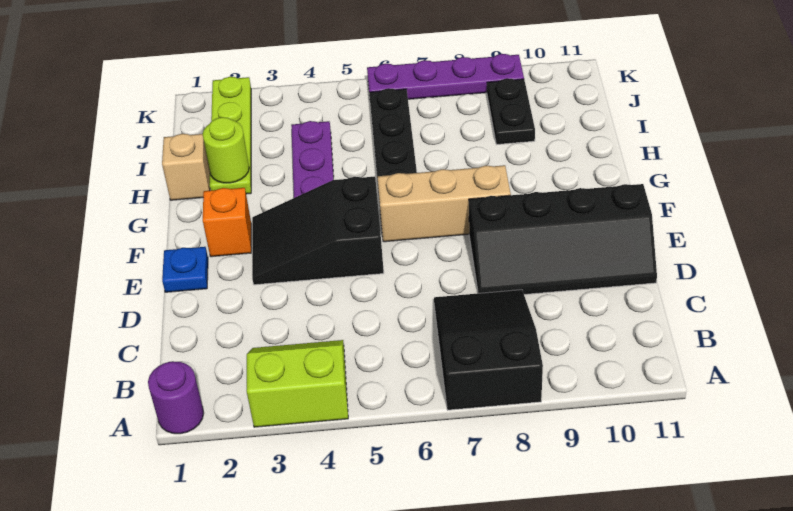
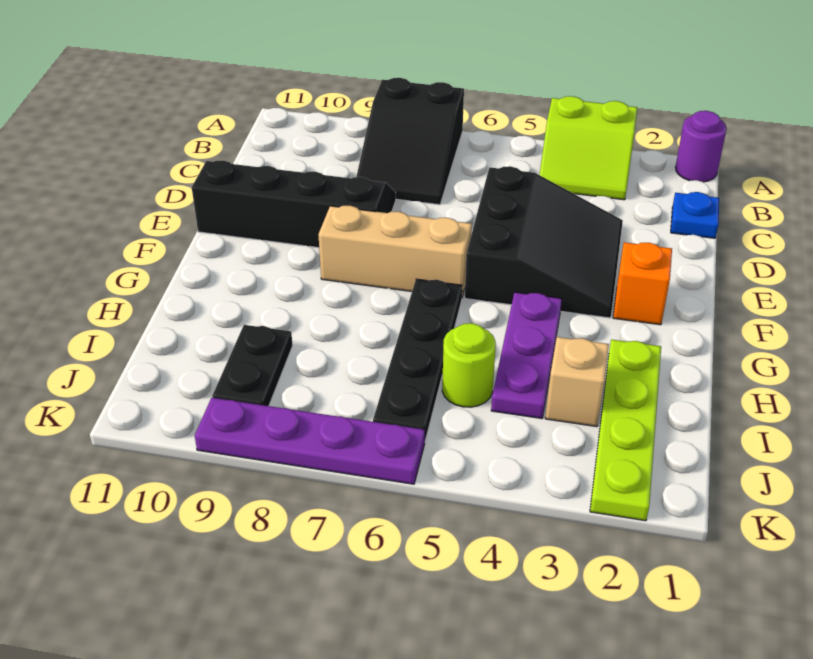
blue 1x1 plate [162,247,208,292] -> blue 1x1 plate moved to [671,192,719,238]
black 2x3 slope [252,176,384,285] -> black 3x3 slope [465,166,623,318]
tan 1x1 brick [162,134,210,200] -> tan 1x1 brick moved to [545,337,609,427]
lime 1x1 round brick [203,117,249,183] -> lime 1x1 round brick moved to [442,323,496,407]

